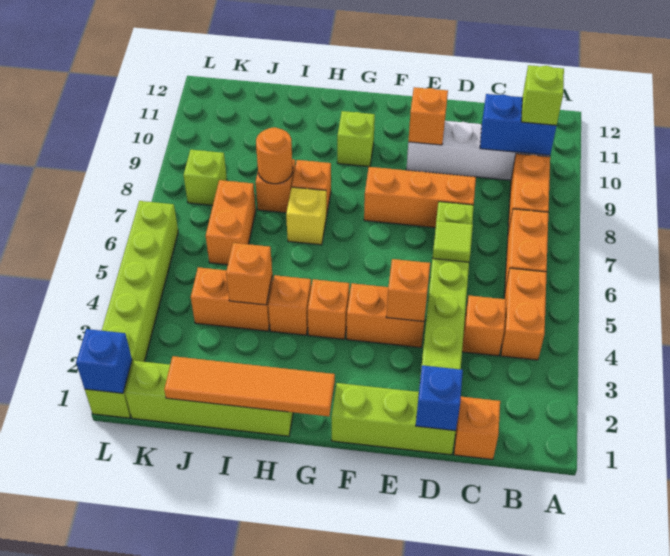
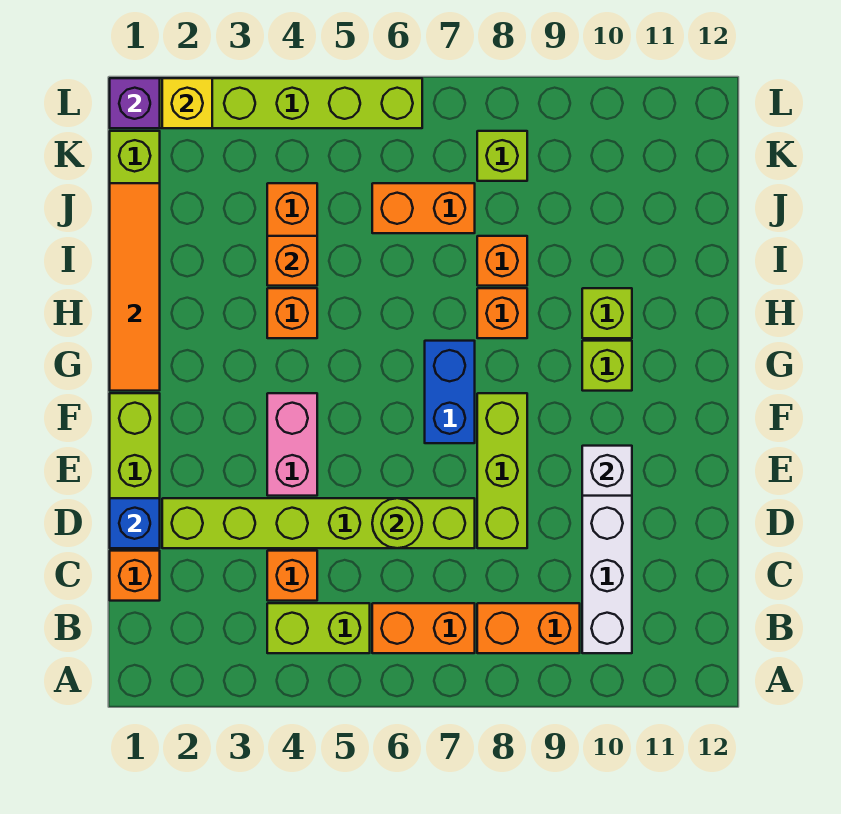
orange 1x2 brick [501,268,547,360] -> lime 1x2 brick [267,603,370,653]
blue 1x2 brick [480,94,556,155] -> blue 1x2 brick moved to [425,341,475,443]
lime 1x1 brick [521,65,564,125] -> lime 1x1 brick moved to [582,288,632,338]
lime 1x1 tile [433,221,473,262] -> lime 1x1 round brick [372,498,422,548]
orange 1x3 brick [364,167,476,228] -> lime 1x3 brick [477,393,527,548]
orange 1x2 brick [347,283,424,348] -> pink 1x2 brick [267,393,317,496]
orange 1x1 brick [386,259,430,321] -> none
orange 1x1 brick [408,87,448,145] -> white 1x1 brick [582,446,632,496]
orange 1x1 brick [308,279,349,339] -> none
yellow 1x1 brick [286,187,326,245] -> yellow 1x1 brick moved to [162,78,212,128]
orange 1x1 round brick [256,127,293,184] -> none
blue 1x1 brick [76,329,132,393] -> purple 1x1 brick [110,78,160,128]

